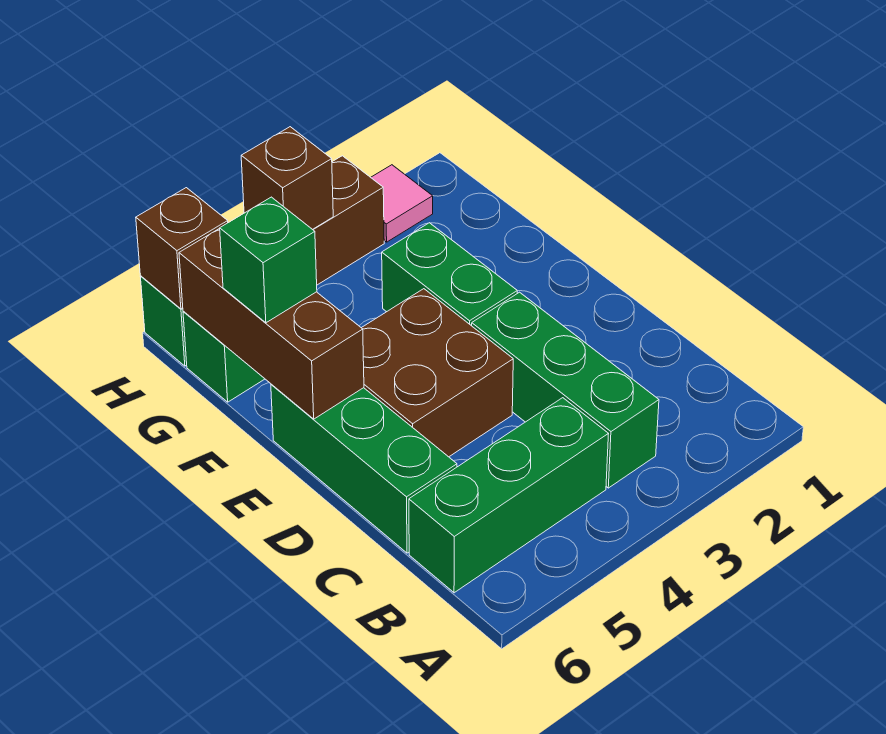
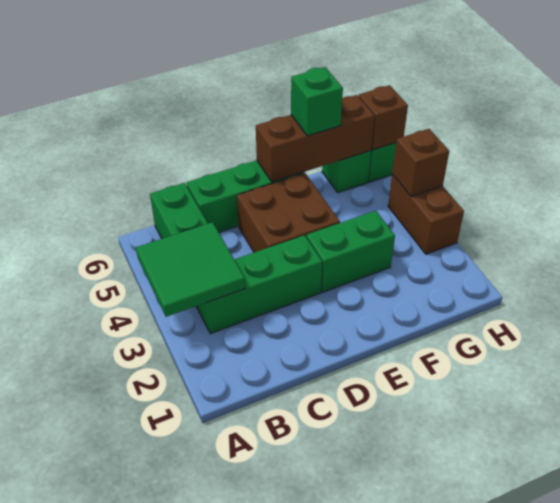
none -> green 2x2 tile [136,222,245,317]
pink 1x1 tile [371,165,433,242] -> none

